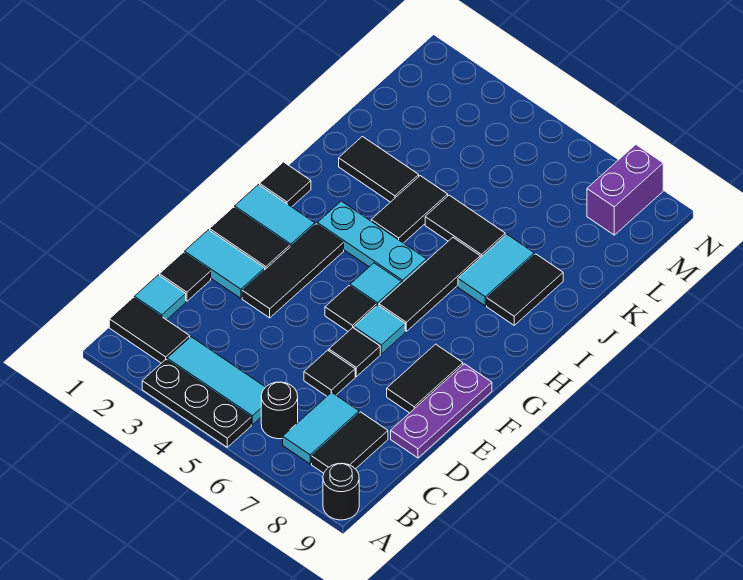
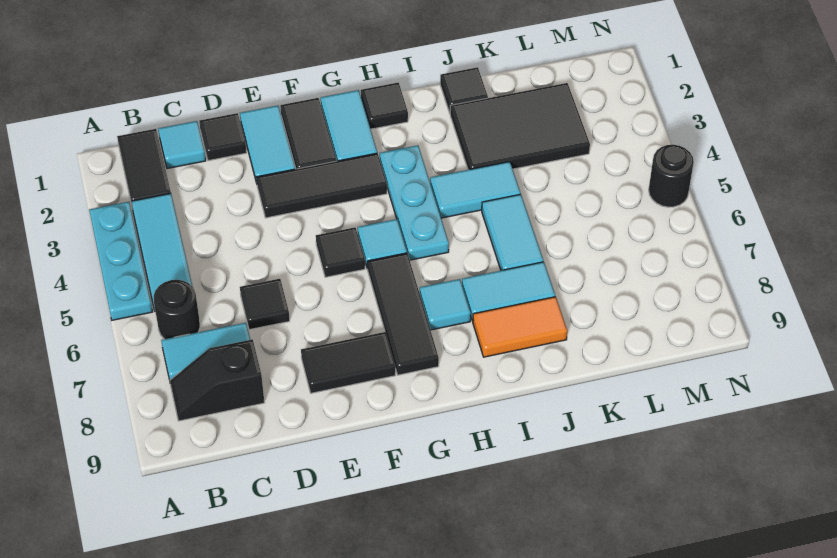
black 1x3 plate [142,359,251,447] -> cyan 1x3 plate [89,202,153,320]
black 1x1 round brick [323,463,359,520] -> black 1x1 round brick moved to [649,145,694,207]
black 1x2 tile [312,412,388,473] -> black 1x2 slope [170,339,265,421]
purple 1x3 plate [391,364,492,458] -> none
black 1x1 tile [329,328,380,377] -> black 1x1 tile moved to [440,67,488,113]
cyan 1x1 tile [354,305,405,354] -> cyan 1x1 tile moved to [420,279,471,330]
black 1x3 tile [379,238,480,331] -> black 1x3 tile turned to [367,253,439,375]
black 1x2 tile [371,176,448,243] -> cyan 1x2 tile [430,162,521,218]
black 1x2 tile [487,254,563,325] -> orange 1x2 tile [473,297,567,357]
black 1x2 tile [339,137,419,202] -> black 2x3 tile [450,83,590,170]
black 1x2 tile [425,195,505,258] -> cyan 1x2 tile [482,194,543,271]
purple 1x2 brick [587,145,663,235] -> none

